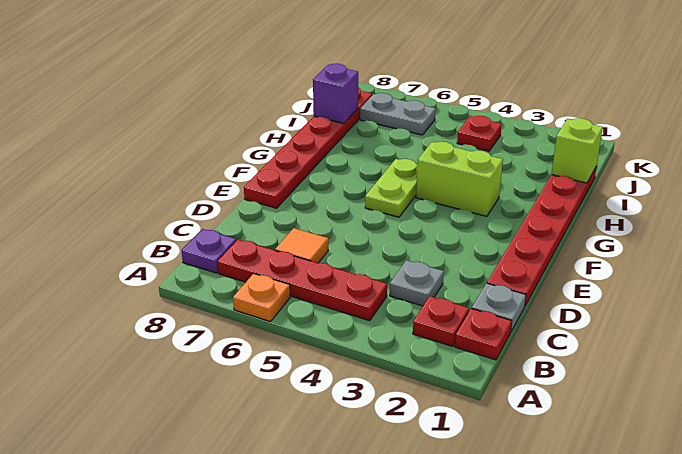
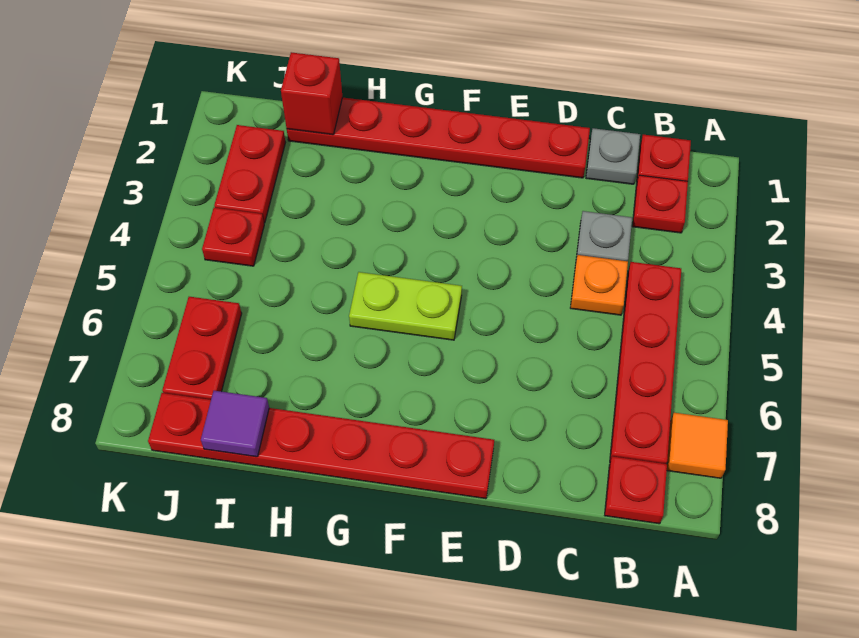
orange 1x1 plate [233,274,290,322] -> orange 1x1 plate moved to [570,255,628,315]
purple 1x1 plate [182,229,236,273] -> red 1x1 plate [605,456,667,524]
orange 1x1 tile [275,228,328,263] -> orange 1x1 tile moved to [667,413,728,478]
lime 1x2 brick [416,142,503,216] -> none
lime 1x1 brick [552,118,603,183] -> red 1x1 brick [281,52,343,135]
purple 1x1 brick [313,64,358,123] -> purple 1x1 tile [201,391,269,457]
none -> red 1x2 plate [214,125,285,223]
grey 1x2 plate [360,93,436,135] -> red 1x2 plate [162,297,242,400]

